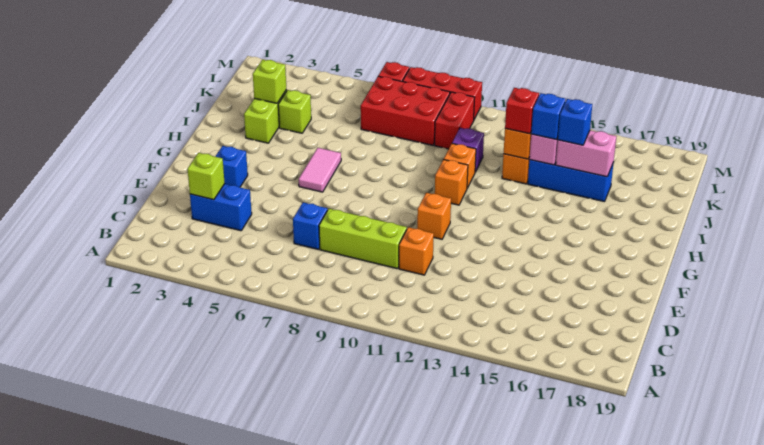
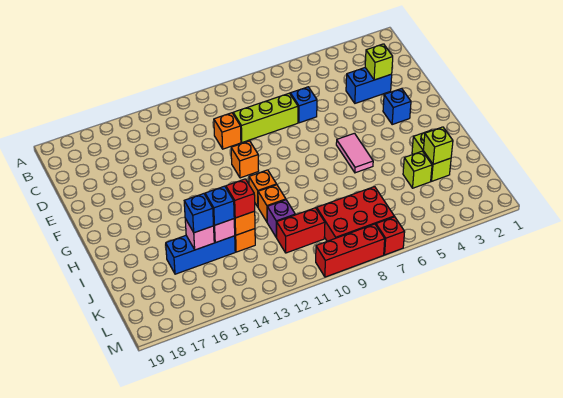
pink 1x2 brick [556,130,616,177] -> pink 1x1 brick [185,219,214,250]
red 1x2 brick [435,92,475,149] -> red 1x2 brick turned to [276,208,325,253]

